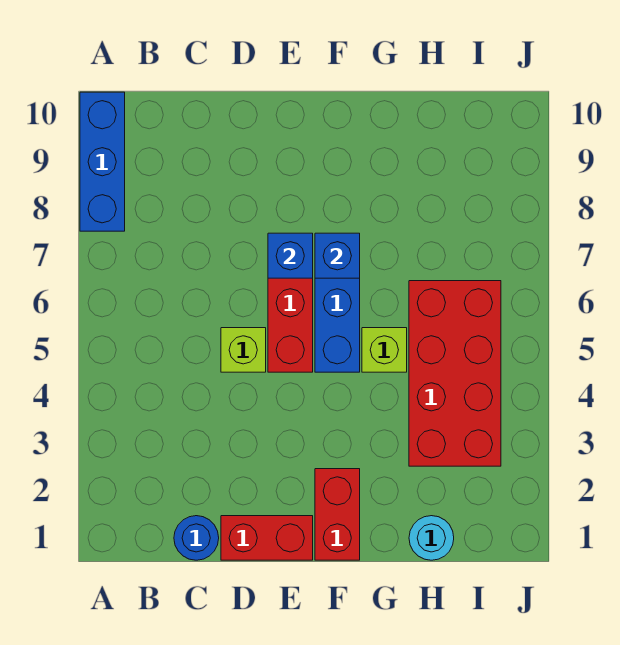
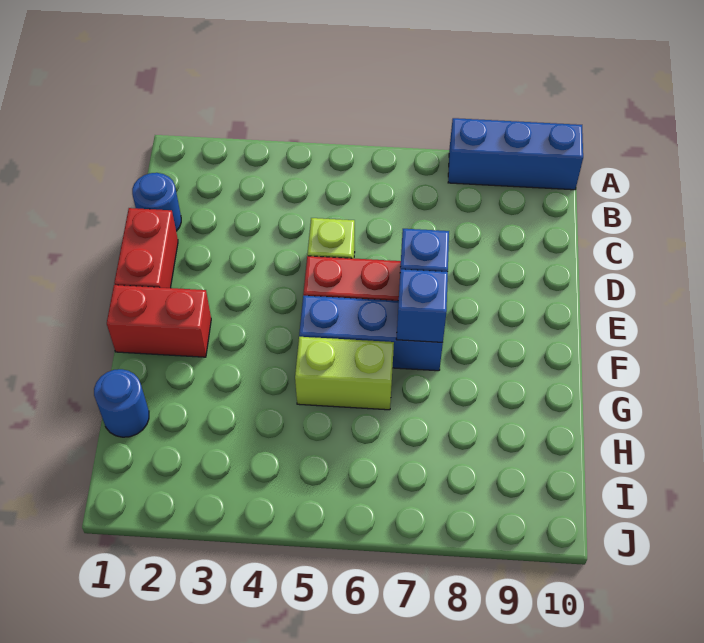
lime 1x1 brick [362,328,407,372] -> lime 1x2 brick [295,337,394,410]
cyan 1x1 round brick [409,516,454,560] -> blue 1x1 round brick [94,369,149,437]
red 2x4 brick [409,281,501,466] -> none

